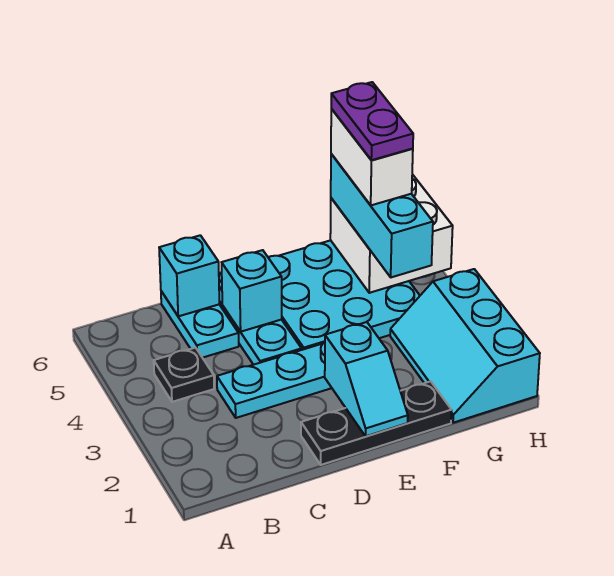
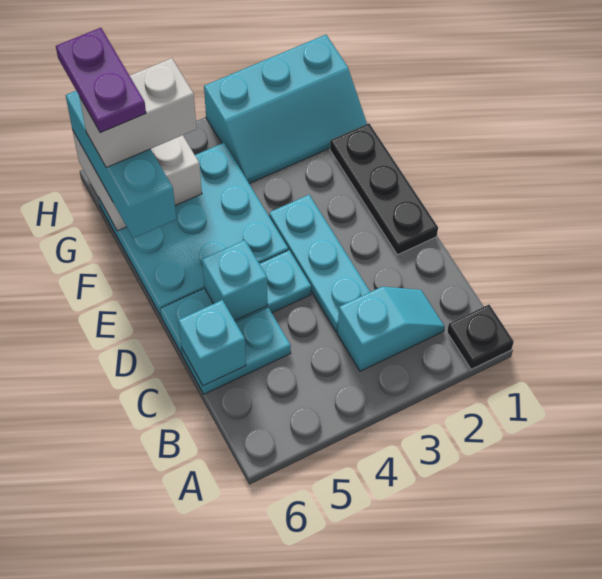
black 1x1 plate [154,348,214,402] -> black 1x1 plate moved to [447,305,514,369]
cyan 1x2 slope [325,322,408,436] -> cyan 1x2 slope moved to [337,287,445,371]
cyan 1x3 brick [331,154,433,277] -> cyan 1x3 brick turned to [66,91,176,238]
purple 1x2 plate [331,82,413,160] -> purple 1x2 plate turned to [56,28,146,133]

